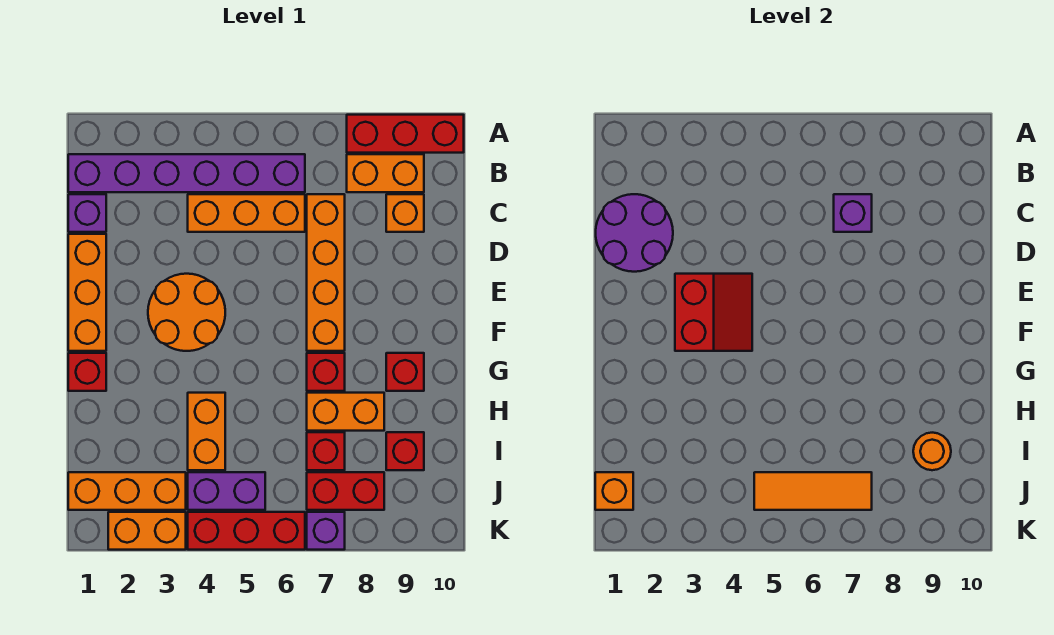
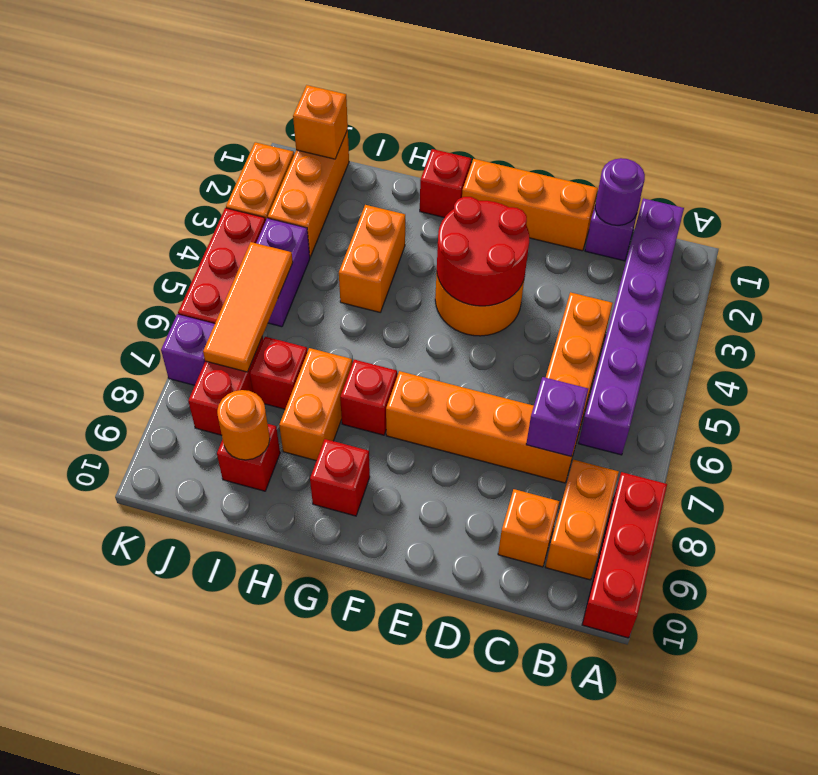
purple 2x2 round brick [596,194,673,272] -> purple 1x1 round brick [595,158,645,225]
red 2x2 slope [675,274,752,351] -> red 2x2 round brick [437,197,529,306]
orange 1x2 brick [188,393,225,470] -> orange 1x2 brick turned to [339,205,405,312]

